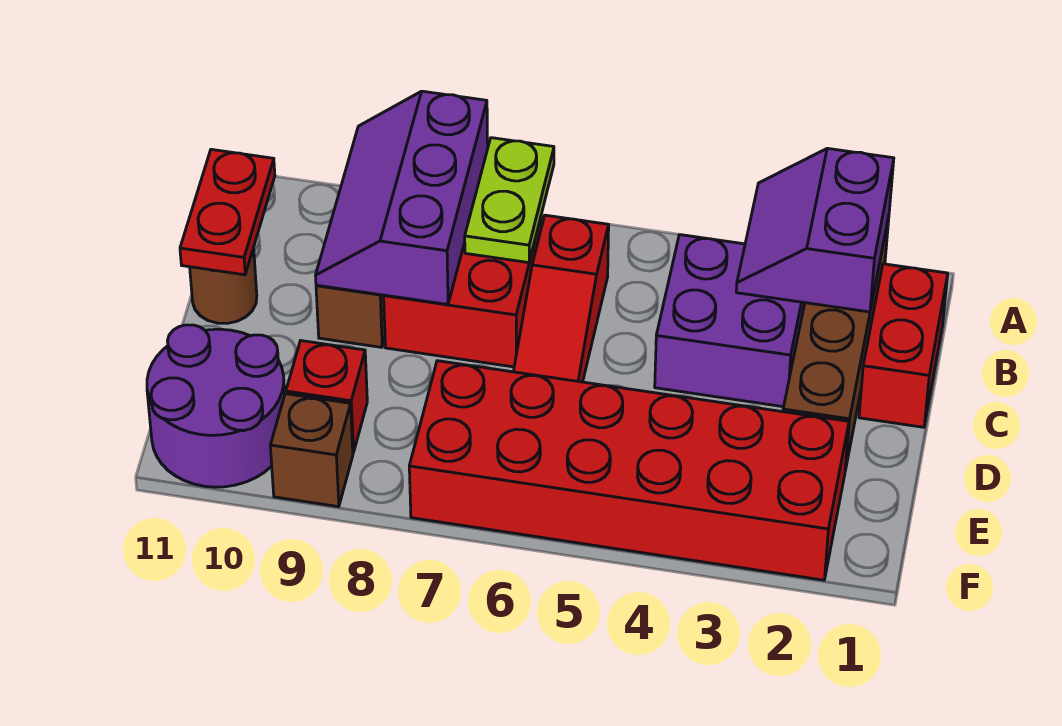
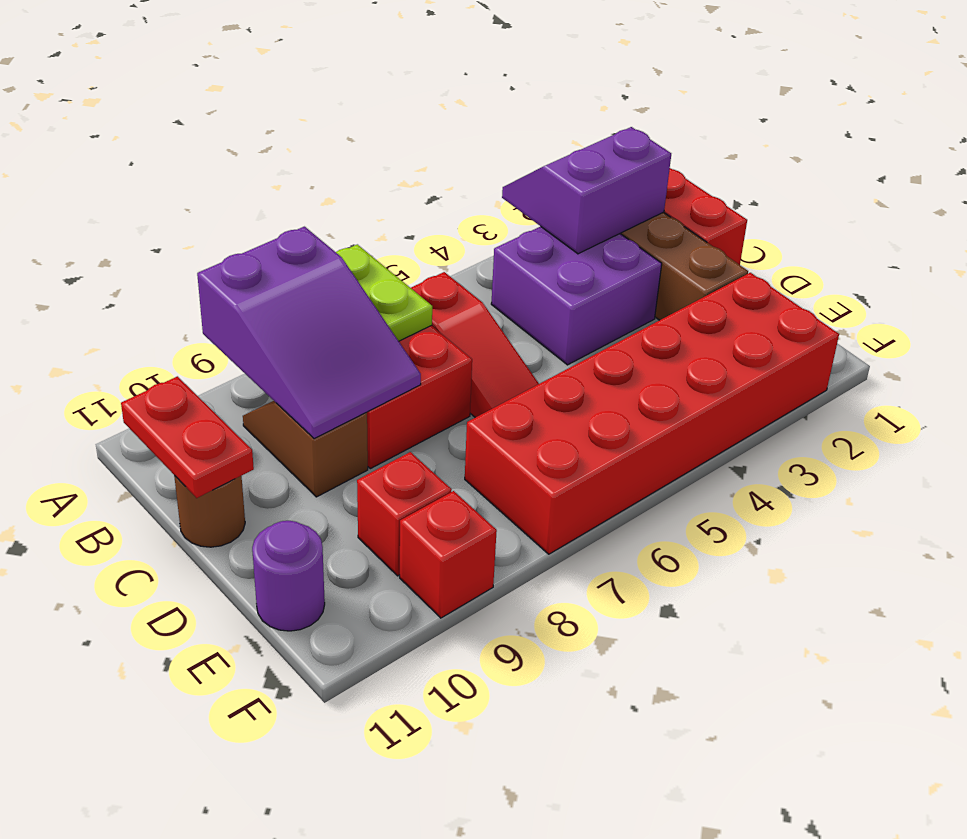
purple 2x2 slope [736,148,894,312] -> purple 2x2 slope turned to [502,127,671,254]
purple 2x3 slope [315,91,488,304] -> purple 2x3 slope turned to [197,227,421,439]
purple 2x2 round brick [147,325,285,487] -> purple 1x1 round brick [252,521,325,631]
brown 1x1 brick [270,394,353,507] -> red 1x1 brick [400,491,497,618]

